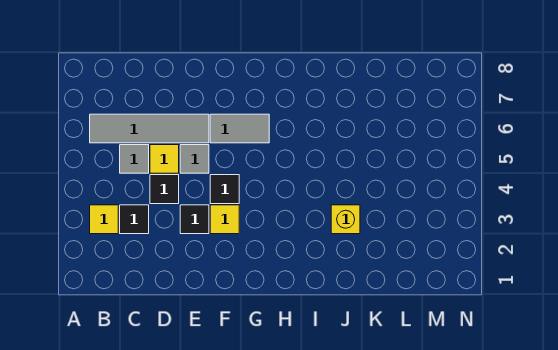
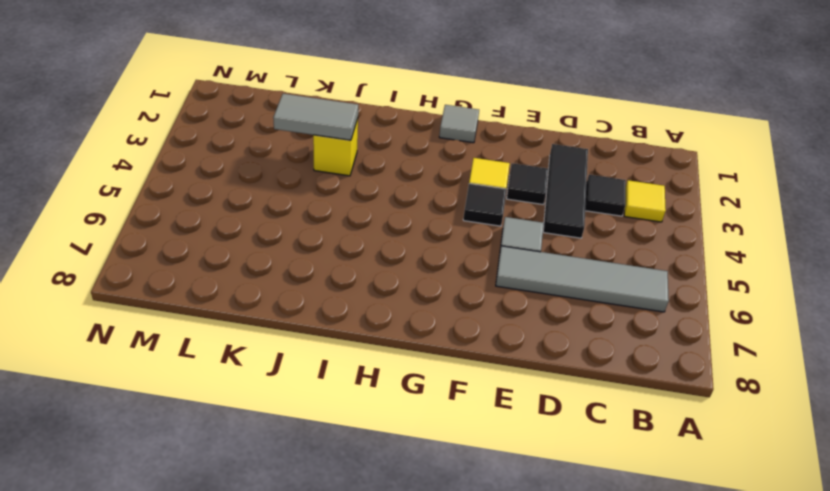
grey 1x1 tile [120,145,149,173] -> grey 1x1 tile moved to [439,105,479,143]
black 1x1 tile [150,175,179,204] -> black 1x3 tile [543,144,588,238]
yellow 1x1 tile [150,145,179,173] -> none
grey 1x2 tile [210,114,269,143] -> grey 1x2 tile moved to [273,94,358,140]

